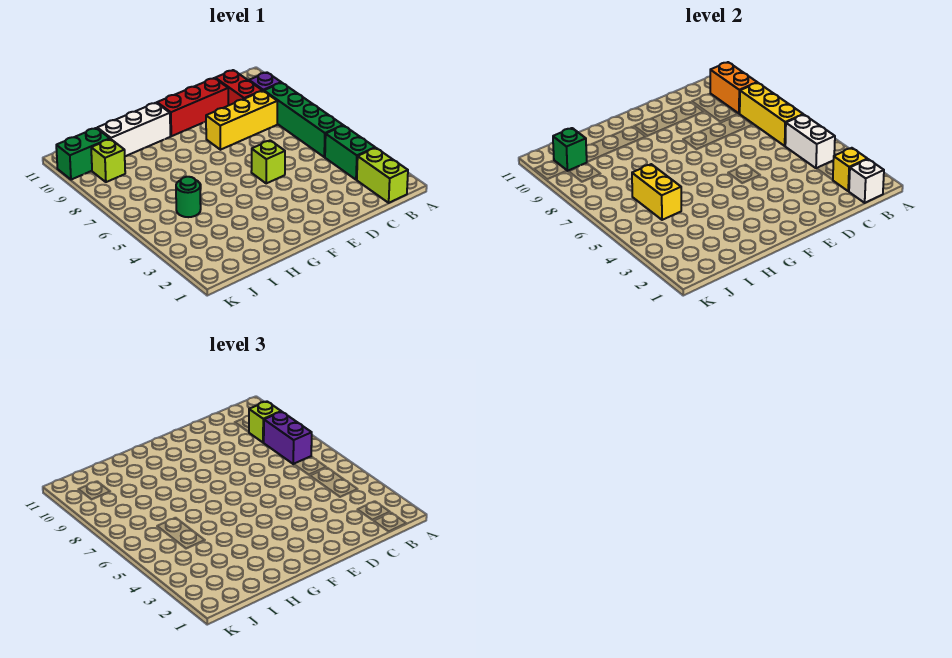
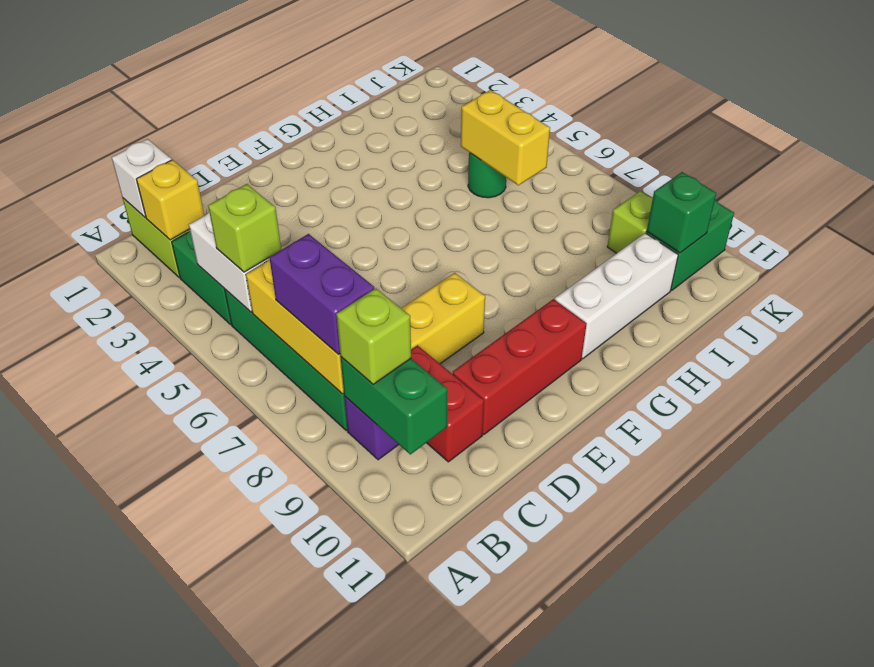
orange 1x2 brick [710,62,757,114] -> green 1x2 brick [341,357,447,454]
lime 1x1 brick [251,140,285,183] -> lime 1x1 brick moved to [208,184,281,272]

